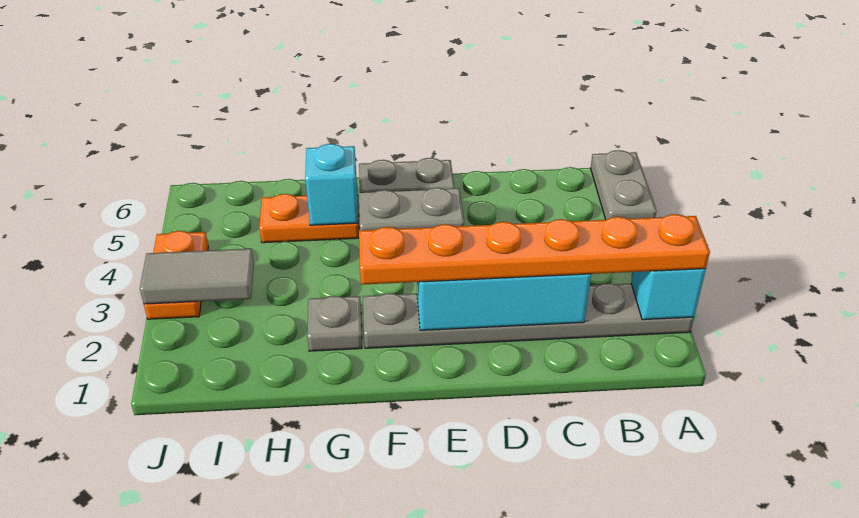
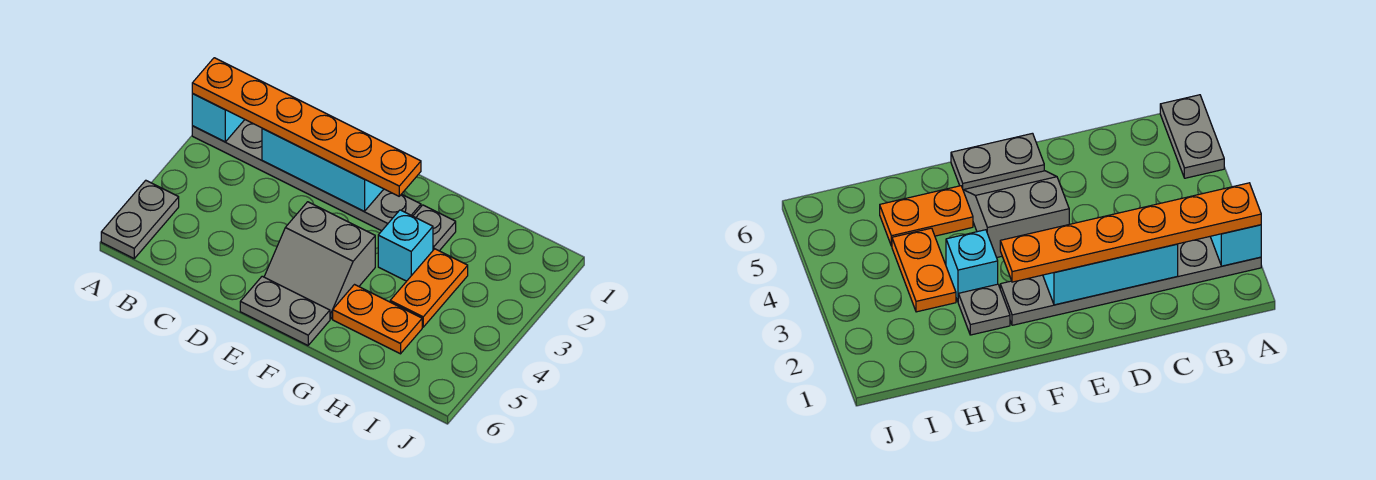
cyan 1x1 brick [305,144,358,225] -> cyan 1x1 brick moved to [378,210,433,281]
grey 1x2 tile [140,249,254,304] -> none
orange 1x2 plate [144,231,208,319] -> orange 1x2 plate moved to [390,249,468,327]

